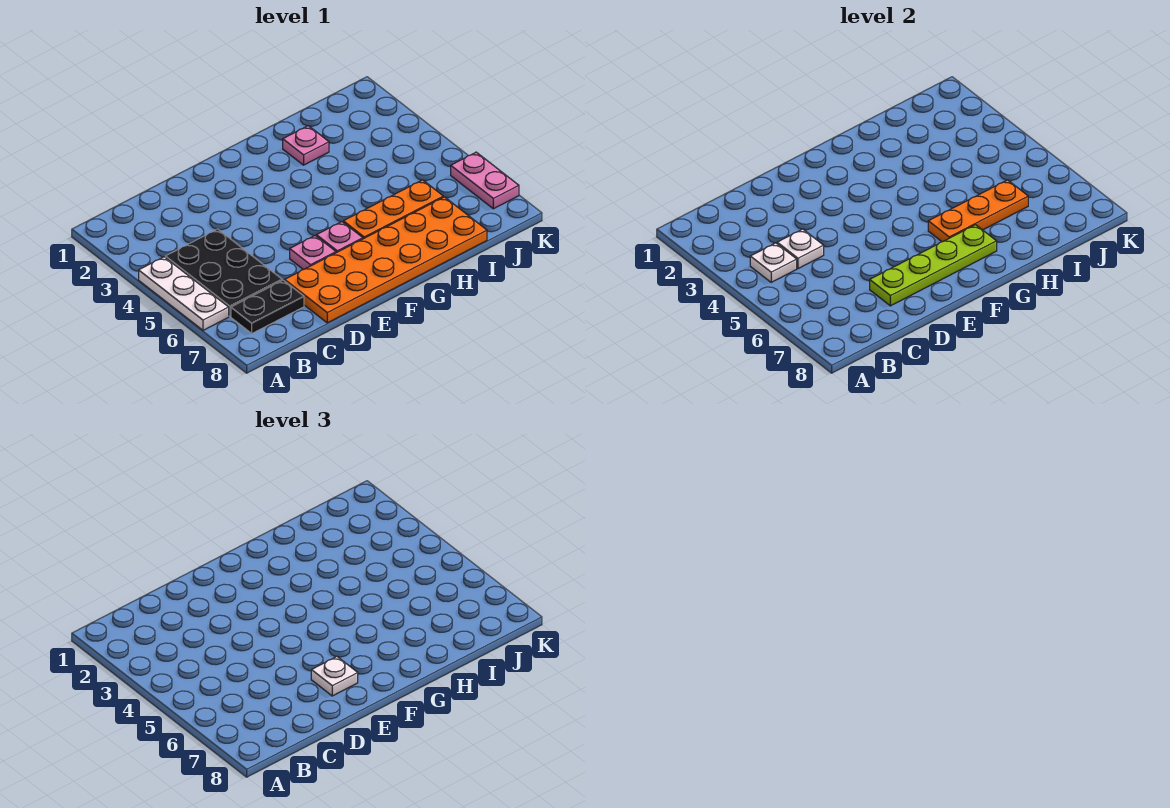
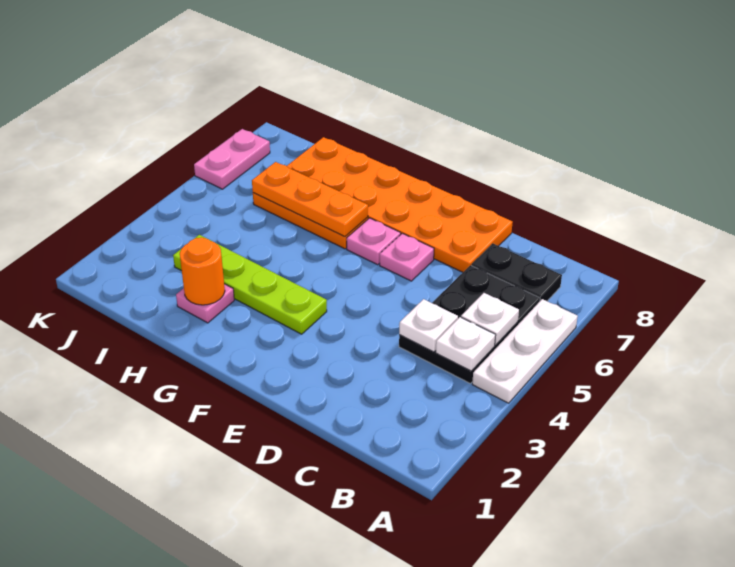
lime 1x4 plate [870,225,997,306] -> lime 1x4 plate moved to [173,235,327,334]
white 1x1 plate [311,657,358,696] -> white 1x1 plate moved to [461,293,519,345]
none -> orange 1x1 round brick [180,238,225,305]

